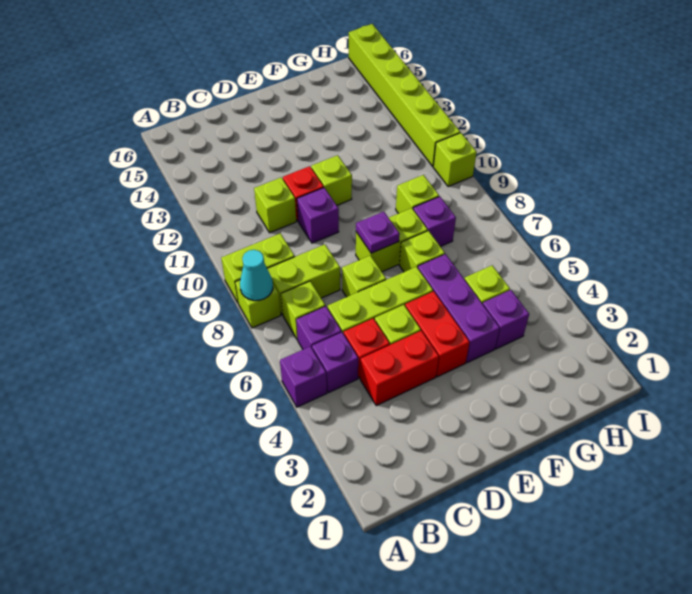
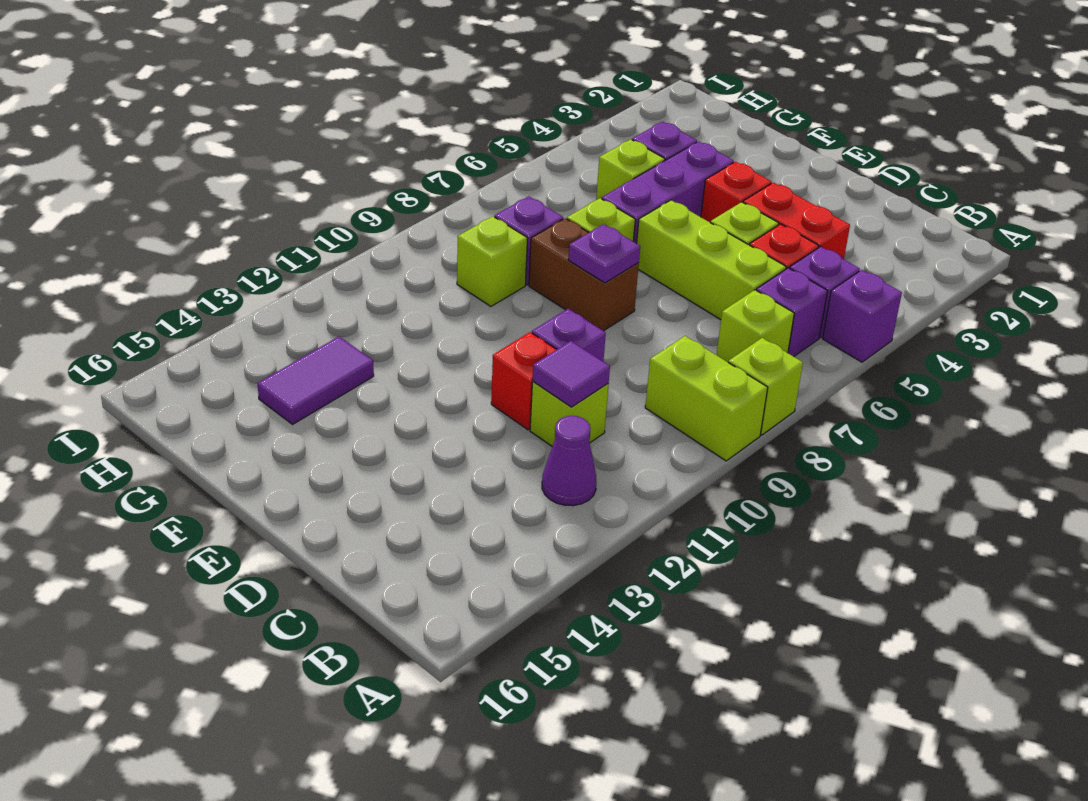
cyan 1x1 cone [240,250,273,301] -> none
lime 1x2 brick [267,244,340,315] -> none
none -> purple 1x1 cone [542,416,597,506]
none -> purple 1x1 tile [533,341,610,407]
lime 1x1 brick [342,255,386,297] -> none
red 1x2 brick [405,291,470,377] -> red 1x1 brick [701,162,771,222]
lime 1x2 brick [356,208,428,272] -> brown 1x2 brick [529,218,639,331]
lime 1x1 brick [311,155,352,205] -> none
none -> purple 1x2 tile [258,337,374,424]
lime 1x1 brick [433,133,477,187] -> none
lime 1x6 brick [349,24,460,166] -> none

